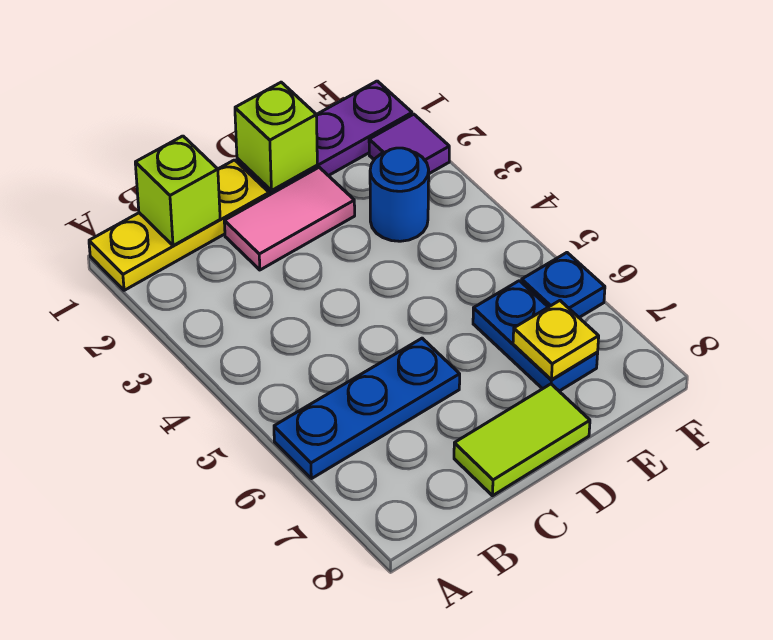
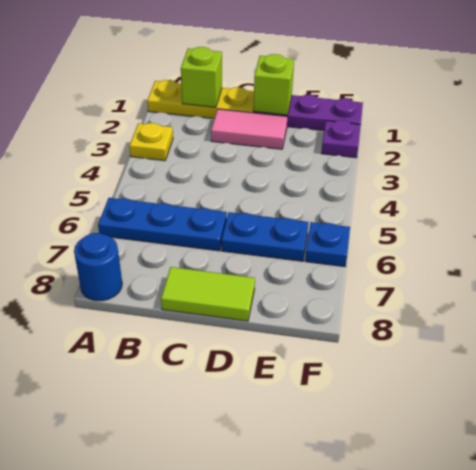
blue 1x1 round brick [370,148,429,241] -> blue 1x1 round brick moved to [74,233,122,301]
blue 1x2 plate [473,281,598,391] -> blue 1x2 plate turned to [222,212,308,261]
yellow 1x1 plate [513,301,599,380] -> yellow 1x1 plate moved to [129,123,173,161]
purple 1x1 tile [369,114,449,174] -> purple 1x1 plate [321,120,361,158]

